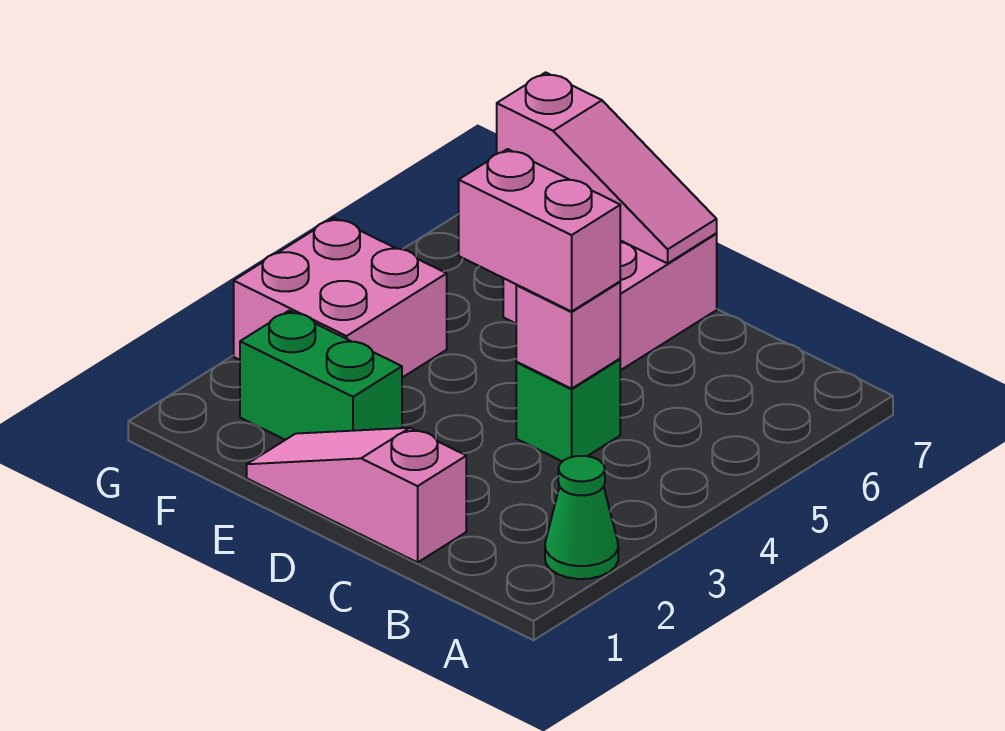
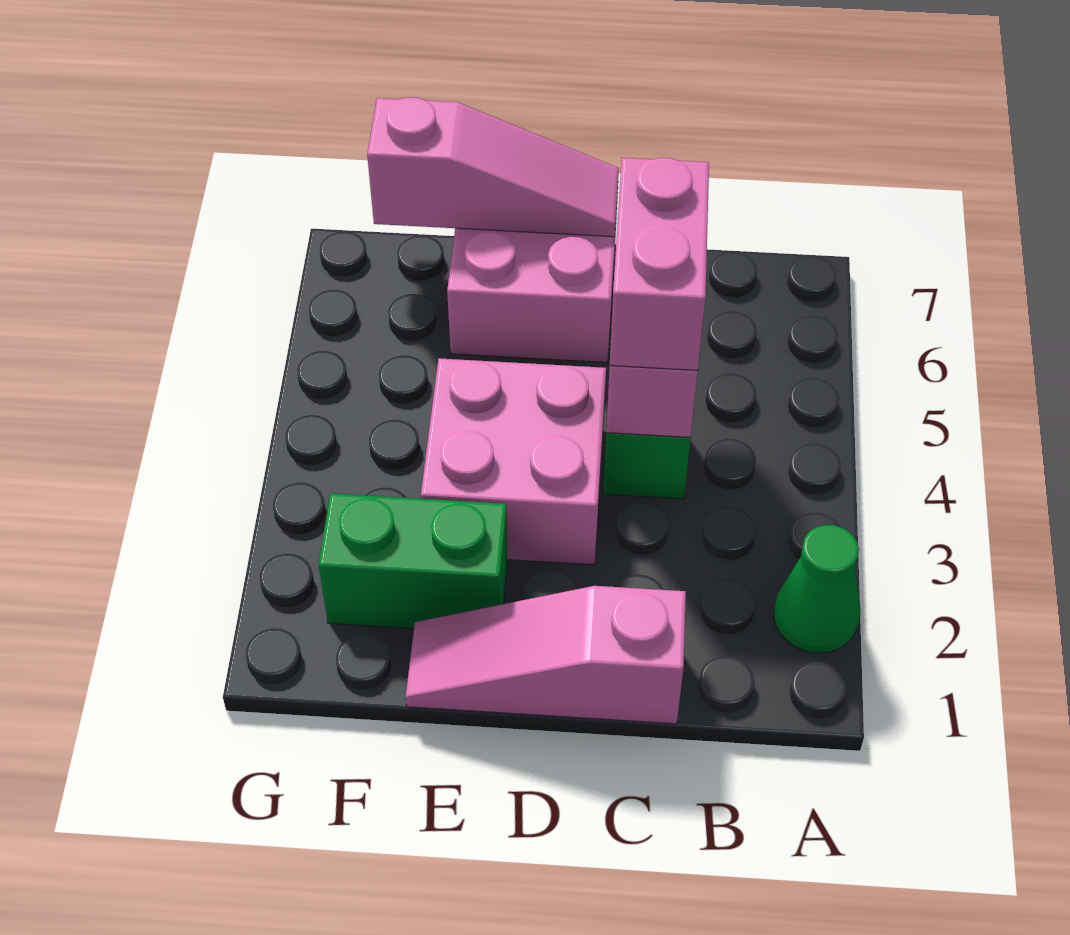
pink 1x2 brick [459,149,620,311] -> pink 1x2 brick turned to [610,158,709,370]
pink 2x2 brick [234,218,447,377] -> pink 2x2 brick moved to [421,358,606,565]

